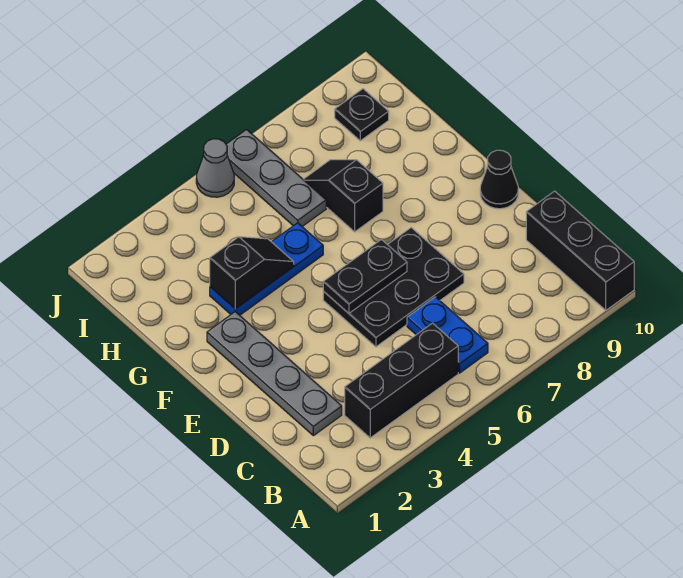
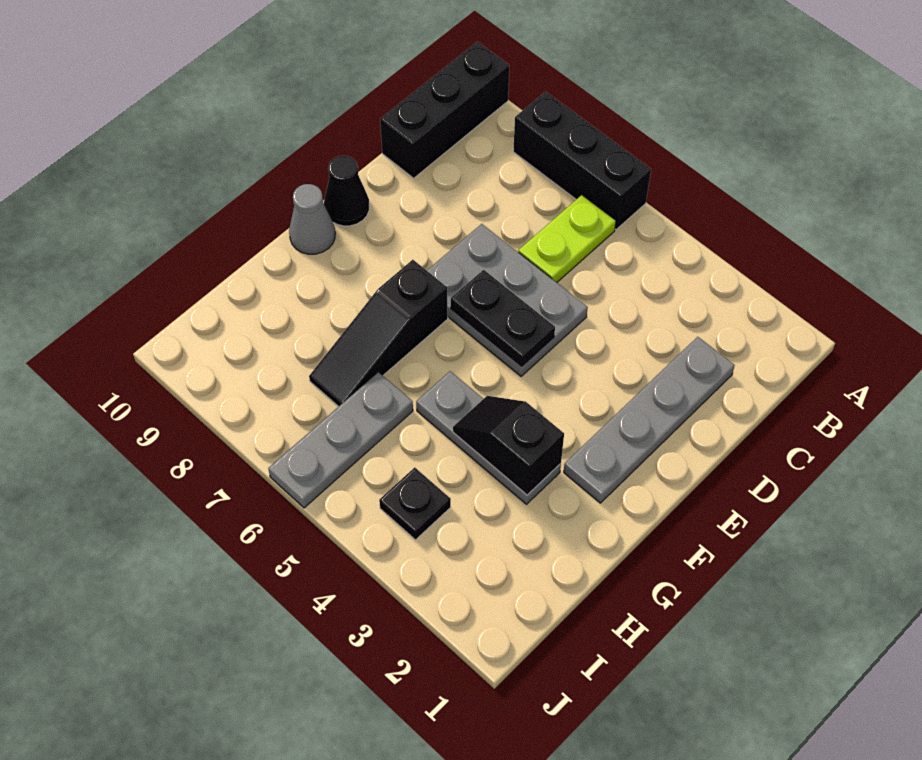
black 1x3 brick [345,323,458,438] -> black 1x3 brick moved to [513,92,651,229]
blue 1x2 plate [407,297,488,373] -> lime 1x2 plate [518,195,616,282]
black 2x3 plate [323,228,464,347] -> grey 2x3 plate [427,224,588,376]
blue 1x3 plate [210,223,323,315] -> grey 1x3 plate [416,371,561,504]
black 1x2 slope [303,160,383,232] -> black 1x3 slope [309,260,448,407]
black 1x1 plate [335,89,389,141] -> black 1x1 plate moved to [379,467,451,540]
grey 1x1 cone [196,139,234,197] -> grey 1x1 cone moved to [289,184,335,254]

